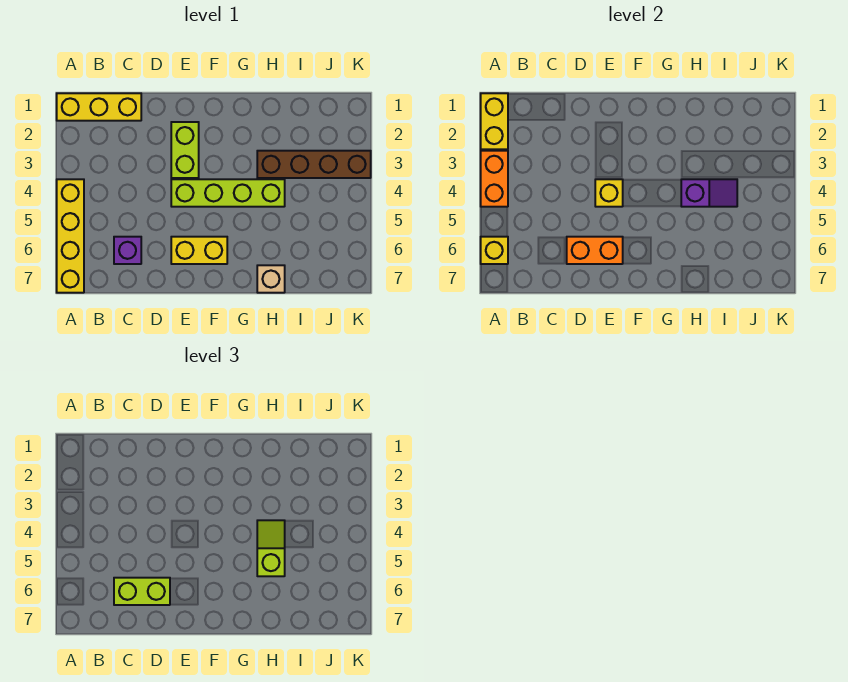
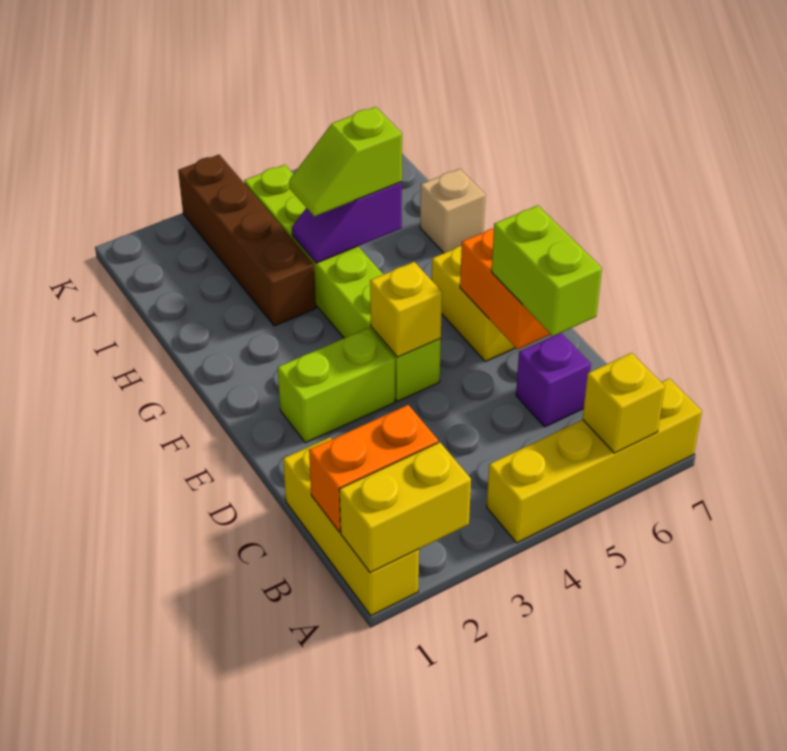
orange 1x2 brick [481,151,508,207] -> orange 1x2 brick moved to [309,405,438,532]
lime 1x4 brick [171,179,285,207] -> lime 1x6 brick [244,165,441,401]
purple 1x2 slope [681,179,737,207] -> purple 1x2 slope turned to [292,182,402,263]

